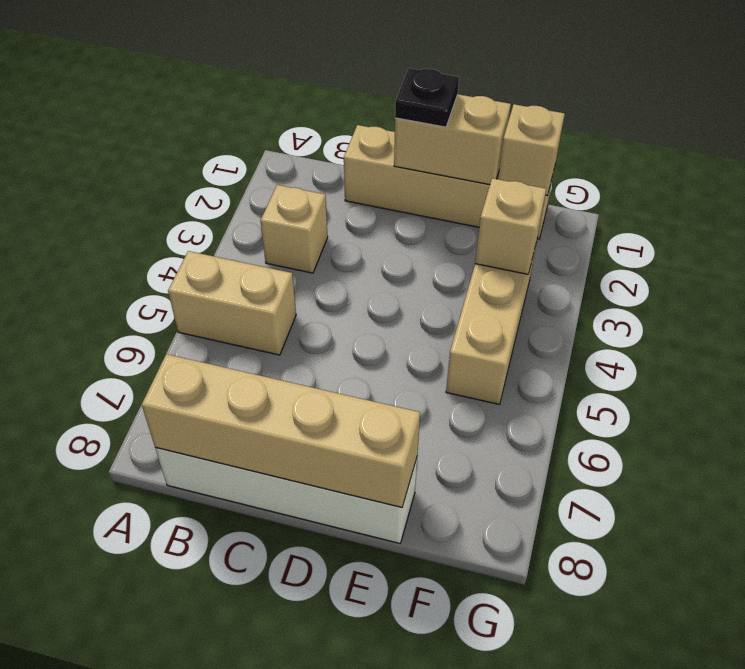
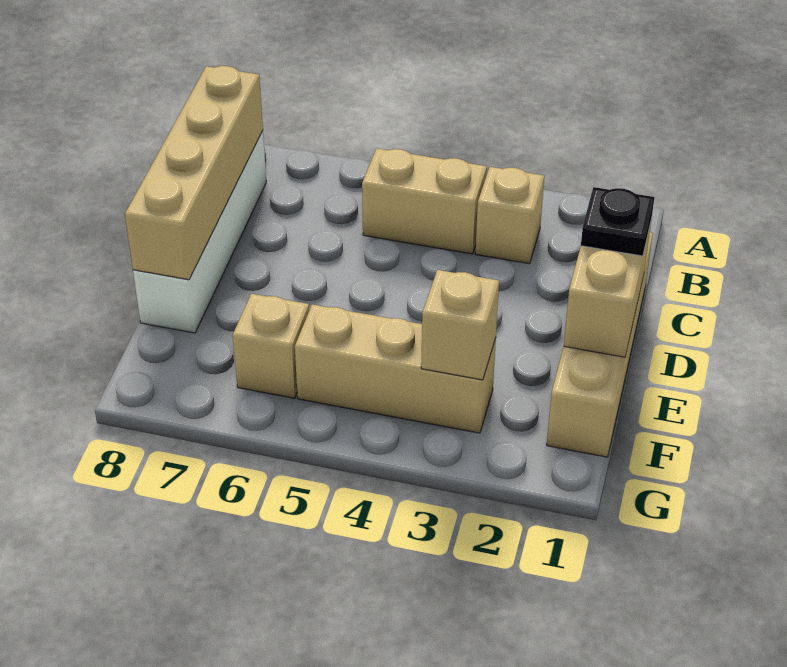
tan 1x2 brick [168,251,296,355] -> tan 1x2 brick turned to [362,148,487,254]
tan 1x1 brick [498,104,565,196] -> tan 1x1 brick moved to [233,294,309,398]

